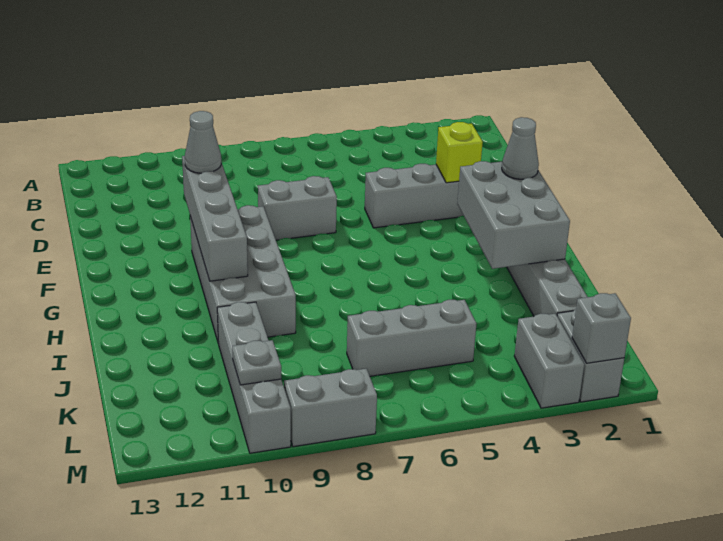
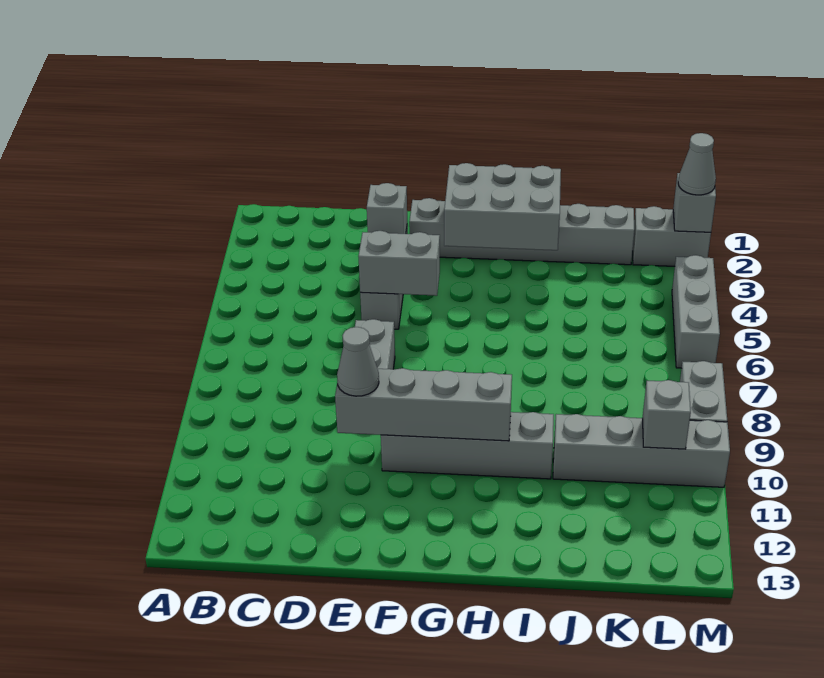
lime 1x1 brick [436,122,483,183] -> grey 1x1 brick [367,183,407,234]
grey 2x4 brick [190,205,296,344] -> grey 1x4 brick [381,412,554,479]
grey 1x1 cone [502,117,539,179] -> grey 1x1 cone moved to [678,133,716,195]
grey 1x3 brick [347,300,477,376] -> grey 1x3 brick moved to [672,255,720,368]
grey 1x2 brick [514,314,584,408] -> grey 1x2 brick moved to [358,231,440,296]
grey 1x1 plate [232,340,281,385] -> grey 1x1 brick [643,380,691,449]

